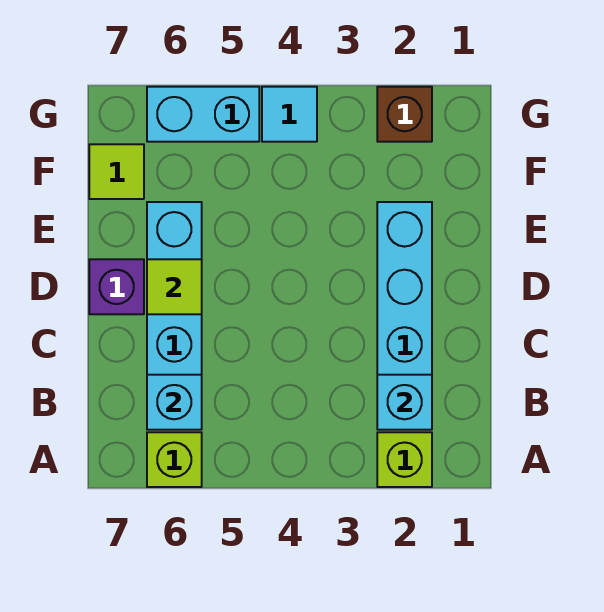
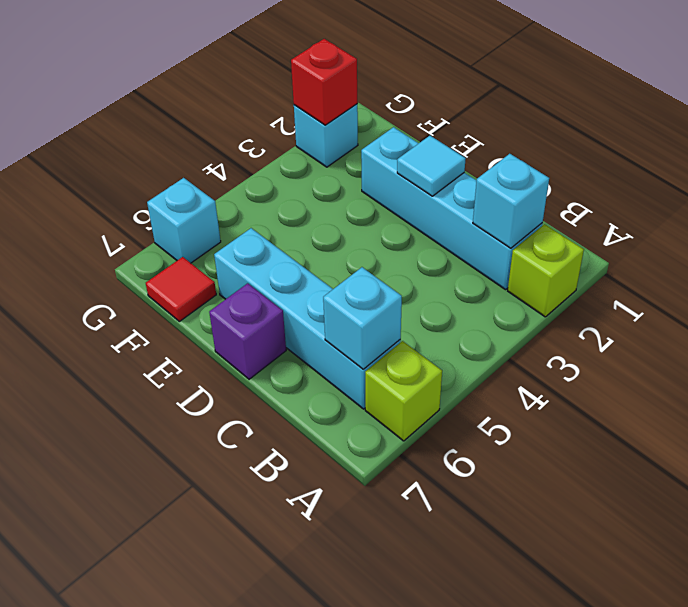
lime 1x1 tile [147,259,202,314] -> none
lime 1x1 tile [89,144,144,199] -> red 1x1 tile [146,257,216,321]
brown 1x1 brick [377,87,432,142] -> cyan 1x1 brick [294,104,358,167]
none -> red 1x1 brick [291,39,357,125]
cyan 1x1 tile [262,87,317,142] -> cyan 1x1 tile moved to [397,136,466,196]
cyan 1x2 brick [147,87,259,142] -> cyan 1x1 brick [147,178,221,263]

